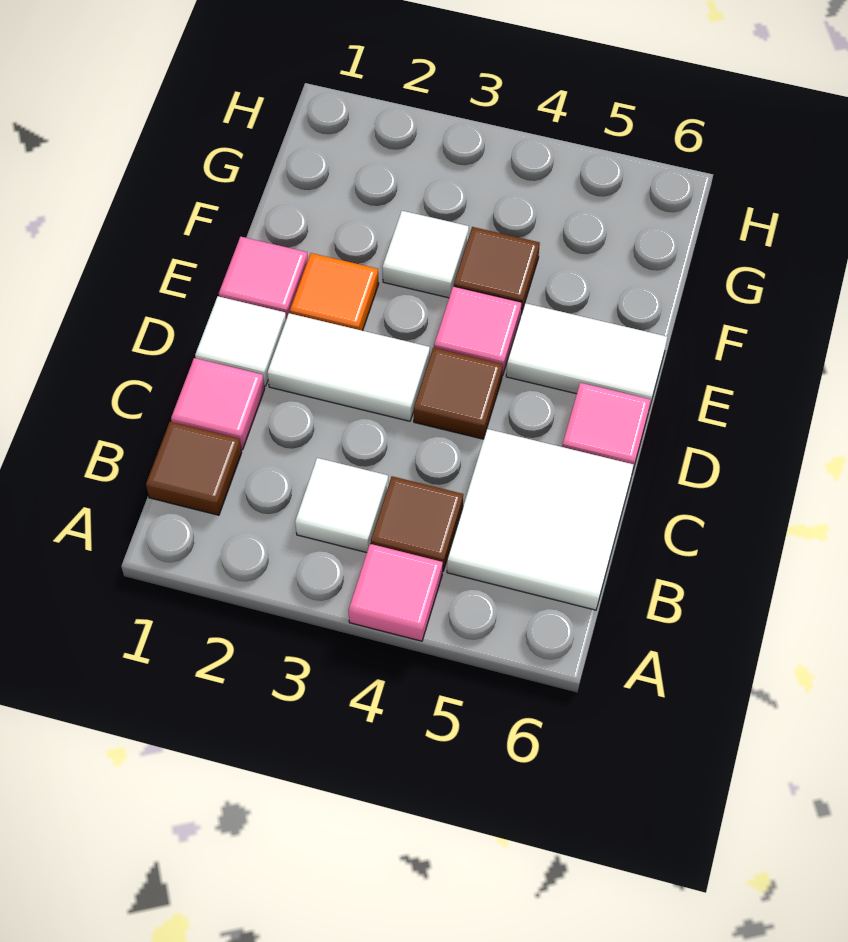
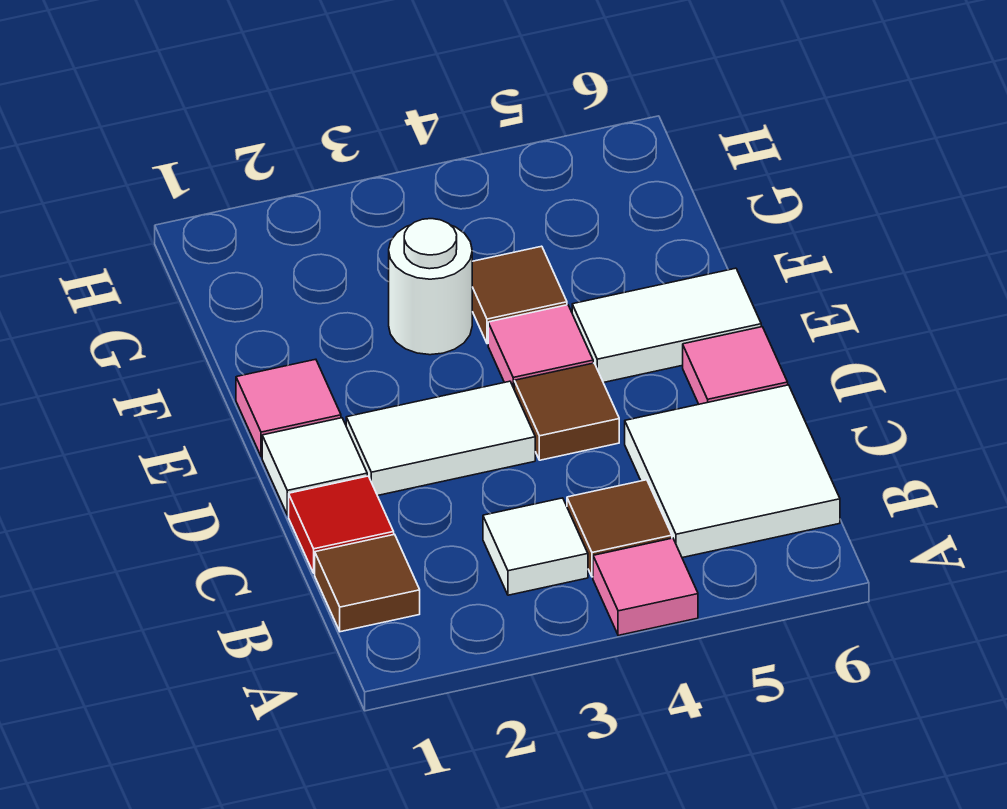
pink 1x1 tile [171,358,265,450] -> red 1x1 tile [289,476,394,573]
orange 1x1 tile [290,253,379,331] -> none
white 1x1 tile [382,211,469,298] -> white 1x1 round brick [389,219,472,355]

